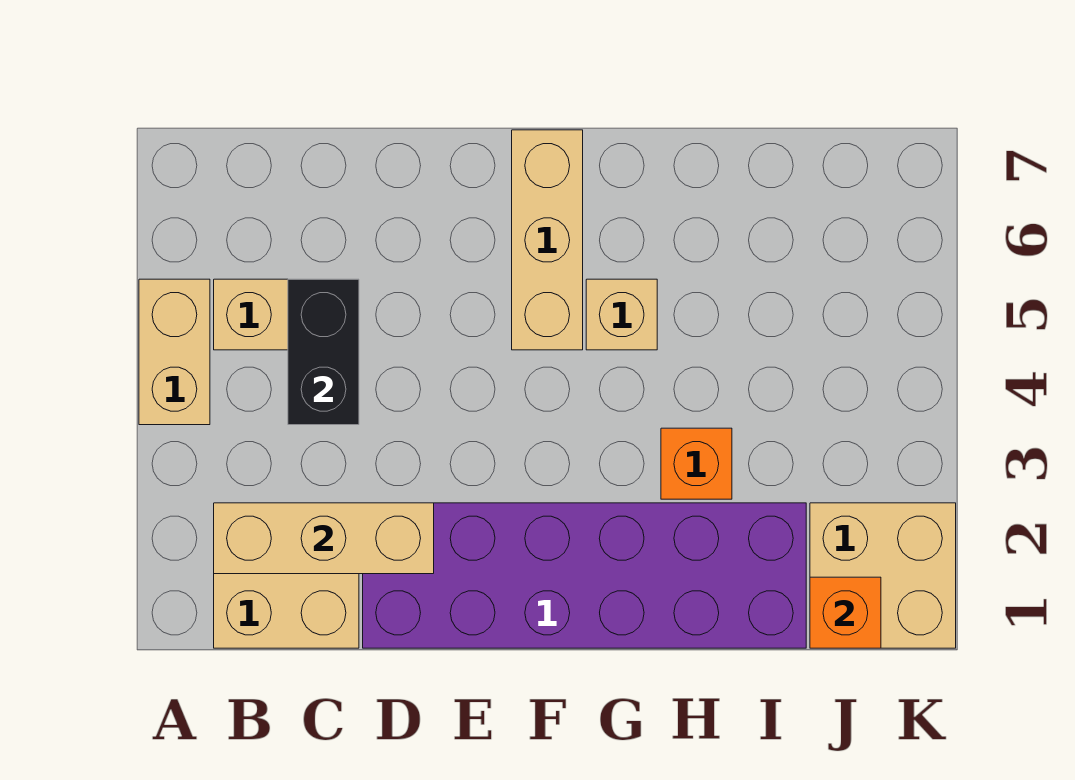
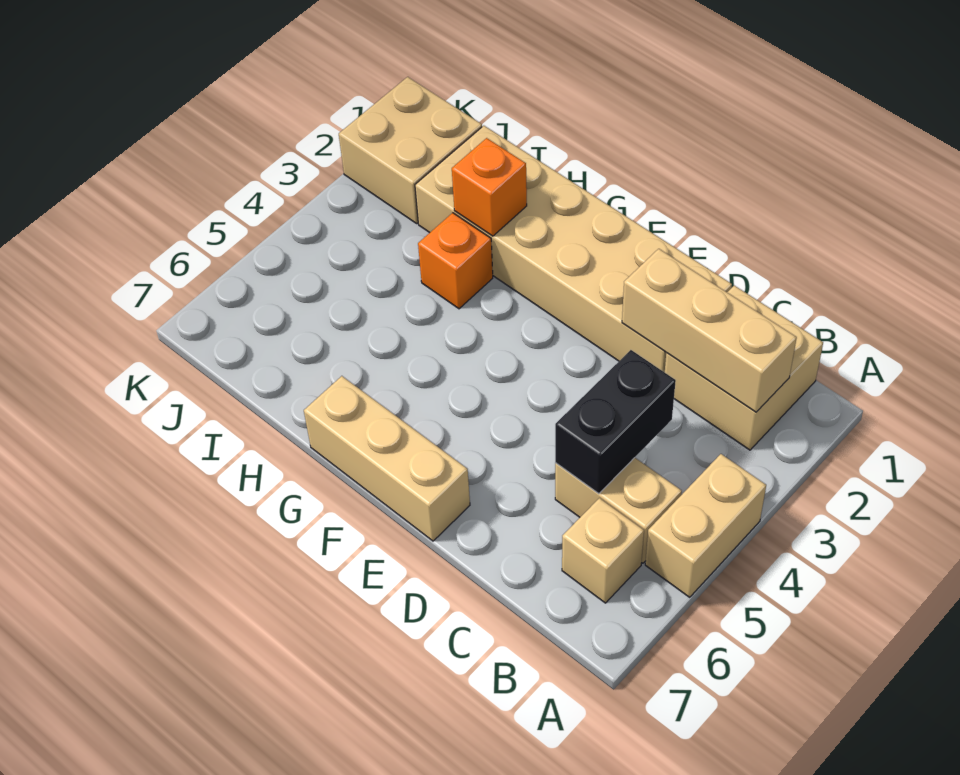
purple 2x6 brick [363,503,806,648] -> tan 2x6 brick [415,126,732,372]
tan 1x3 brick [512,130,583,350] -> tan 1x3 brick turned to [304,376,470,541]
tan 1x1 brick [586,279,657,350] -> tan 1x1 brick moved to [562,498,644,603]
orange 1x1 brick [810,577,881,648] -> orange 1x1 brick moved to [452,138,527,236]

